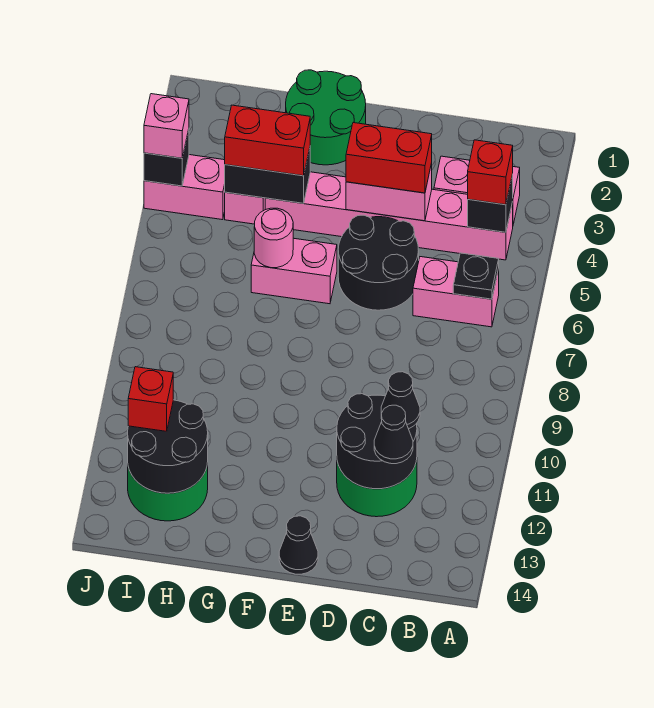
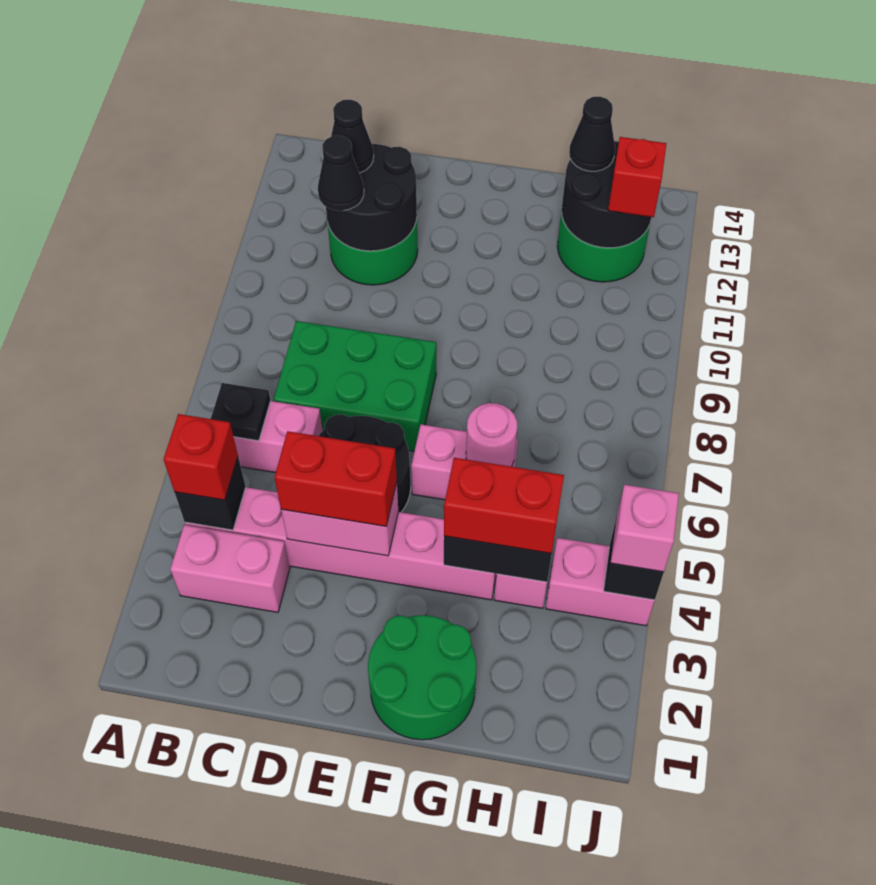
none -> green 2x3 brick [274,321,436,451]
black 1x1 cone [279,516,318,574] -> black 1x1 cone moved to [569,97,615,171]

